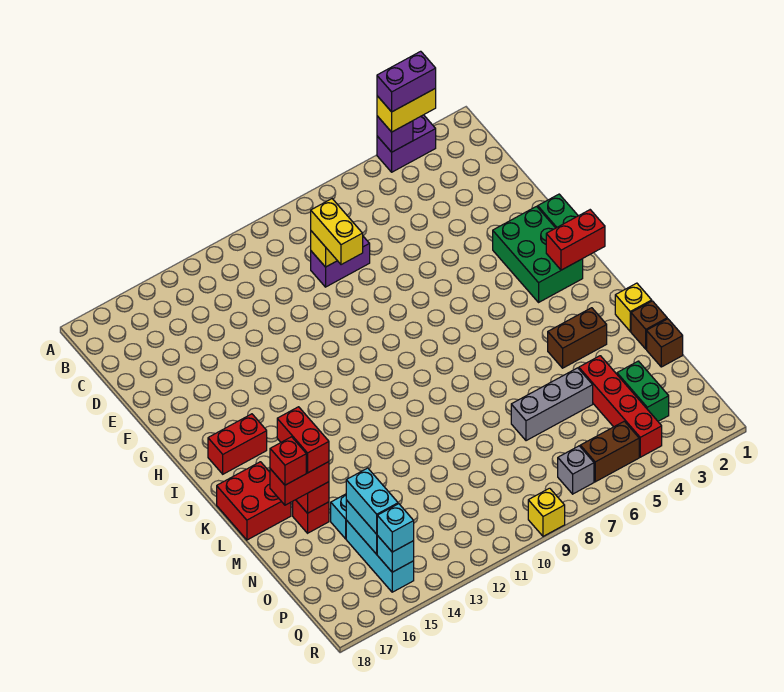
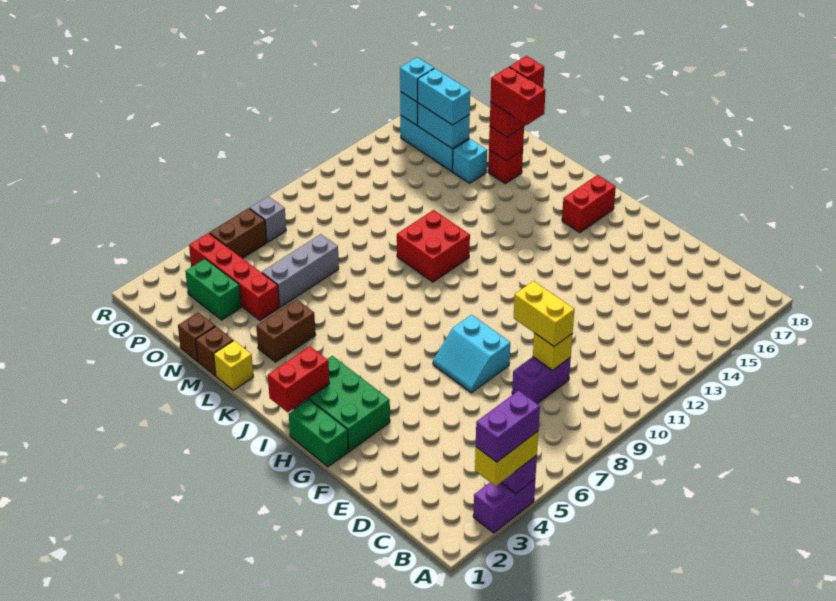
none -> cyan 2x2 slope [433,315,510,393]
red 2x2 brick [217,462,291,540] -> red 2x2 brick moved to [397,210,470,282]
yellow 1x1 brick [528,488,565,536] -> none

